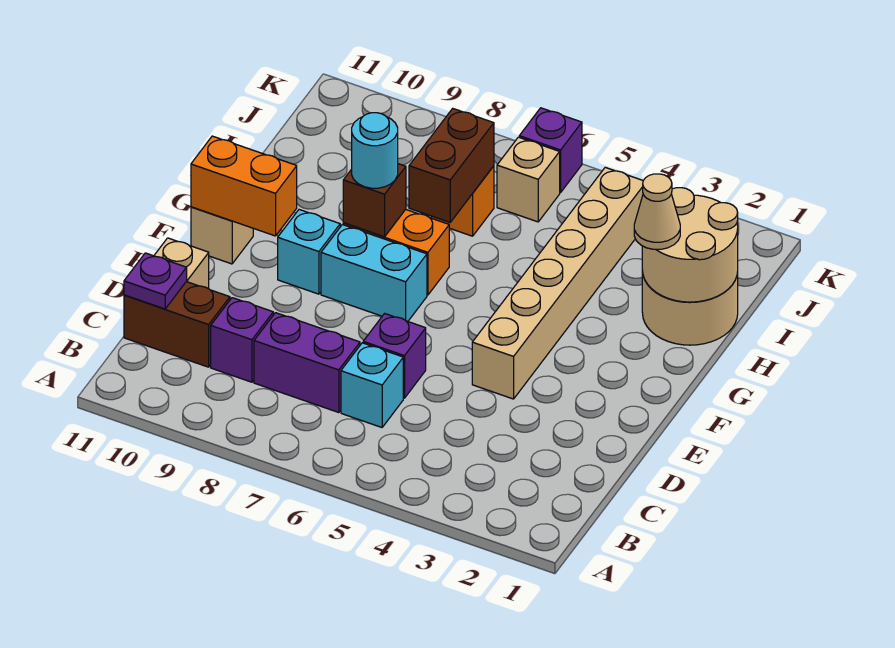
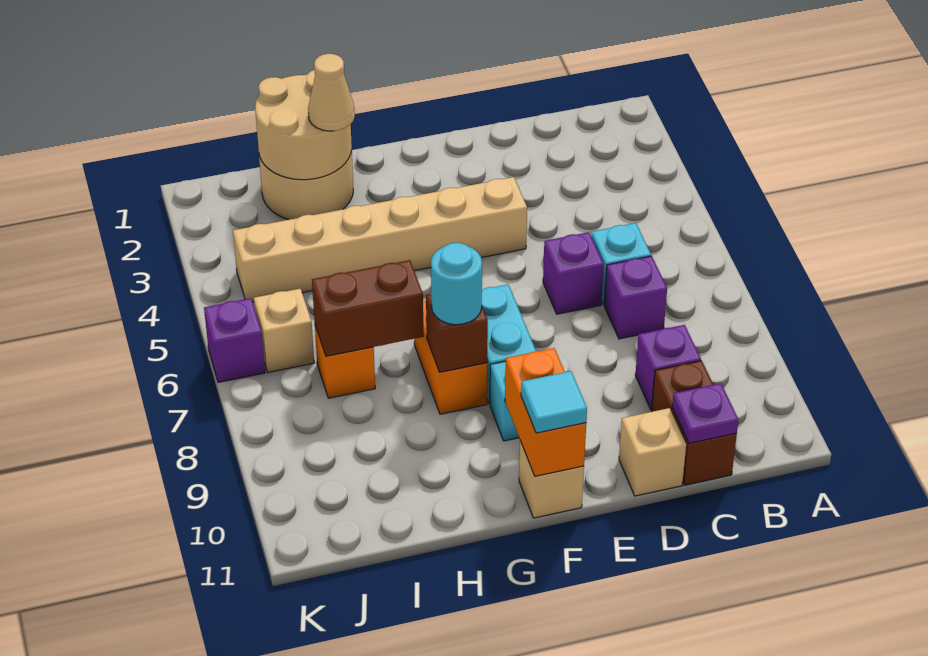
purple 1x2 brick [254,313,360,413] -> purple 1x1 brick [604,256,667,339]
none -> cyan 1x1 tile [521,371,587,433]

